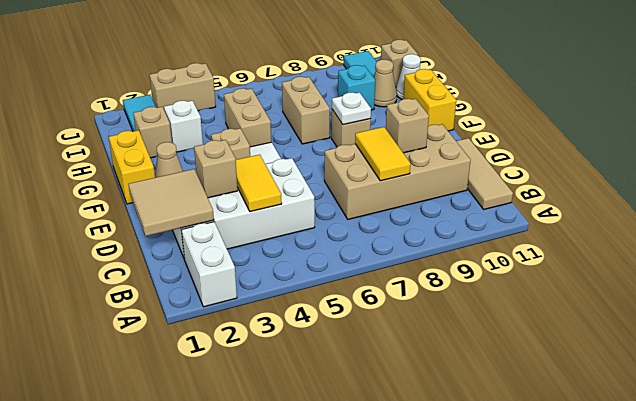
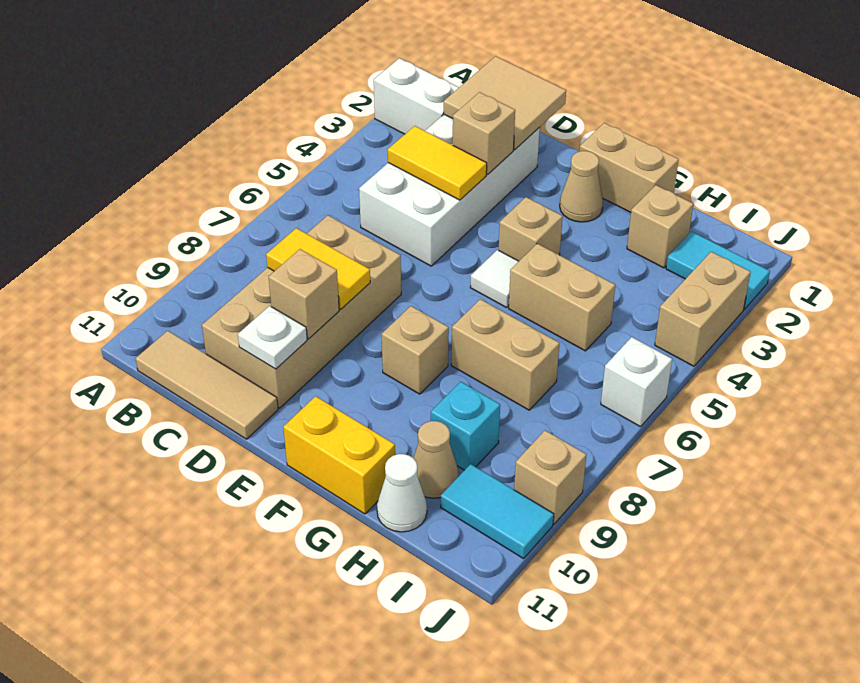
yellow 1x2 brick [109,130,155,204] -> tan 1x2 brick [580,123,679,212]
white 1x1 plate [332,92,371,125] -> white 1x1 plate moved to [238,306,307,369]
white 1x1 brick [164,101,203,152] -> white 1x1 brick moved to [601,337,672,427]
tan 1x1 brick [381,40,418,86] -> tan 1x1 brick moved to [514,430,586,524]

